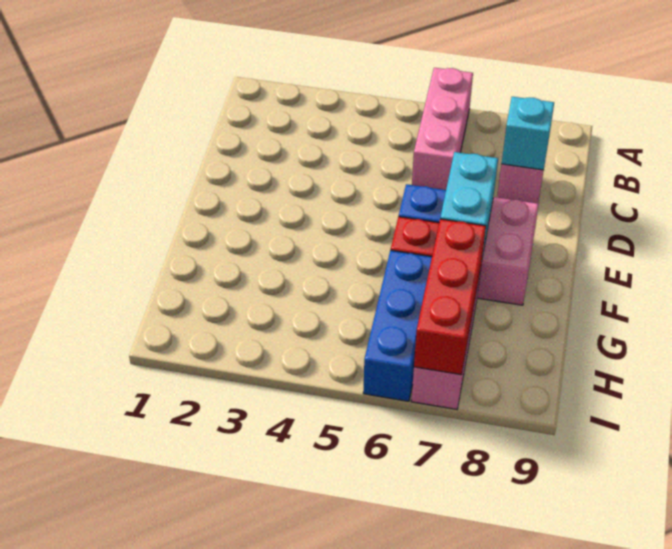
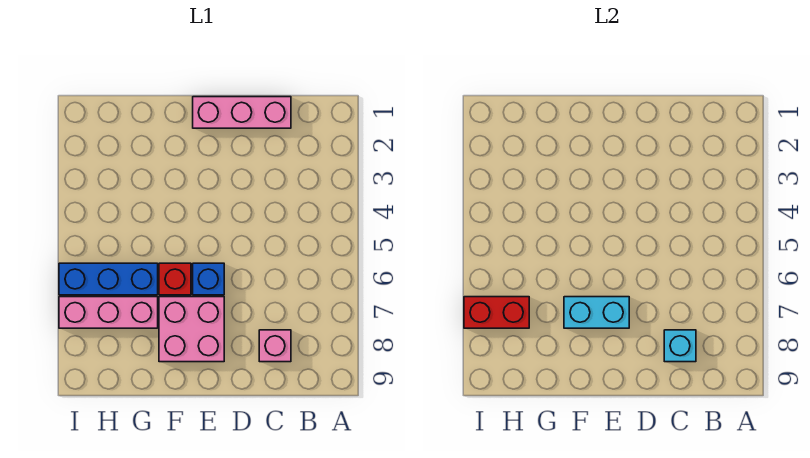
pink 1x3 brick [412,68,473,190] -> pink 1x3 brick moved to [193,97,291,128]
red 1x3 brick [414,219,486,375] -> red 1x2 brick [464,297,529,328]

